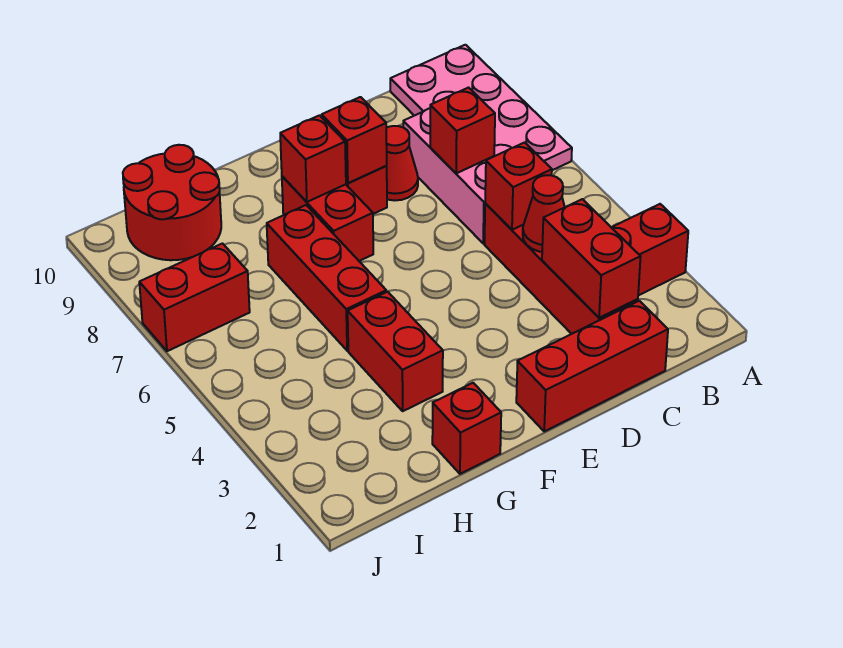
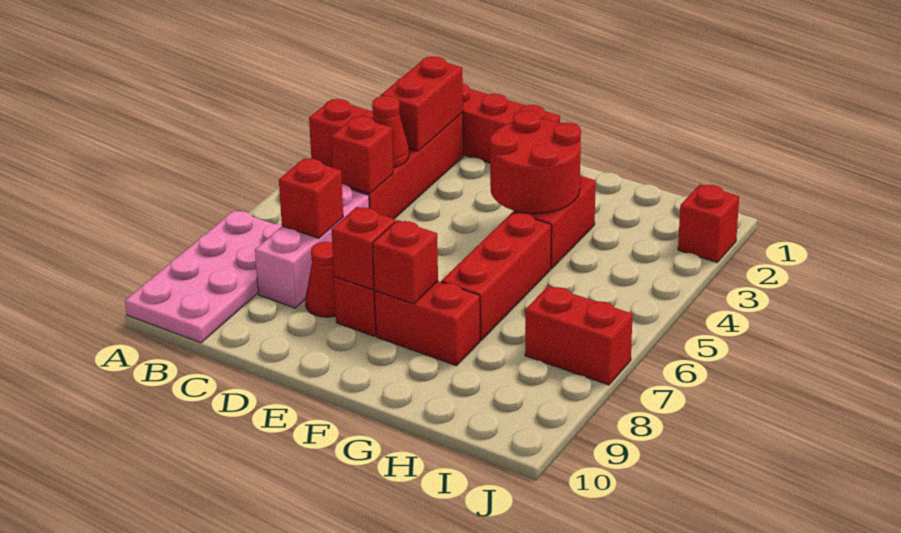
red 1x2 brick [282,176,373,261] -> red 1x2 brick turned to [375,281,480,366]
red 1x1 brick [432,383,501,474] -> red 1x1 brick moved to [678,184,739,262]
red 2x2 round brick [123,145,221,260] -> red 2x2 round brick moved to [490,111,581,214]

